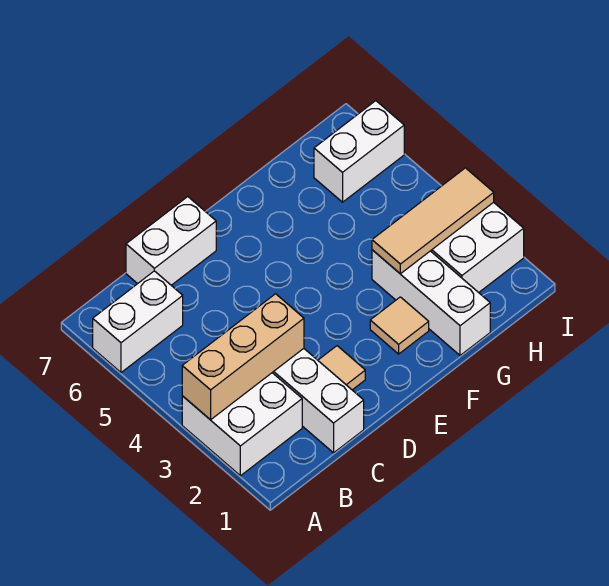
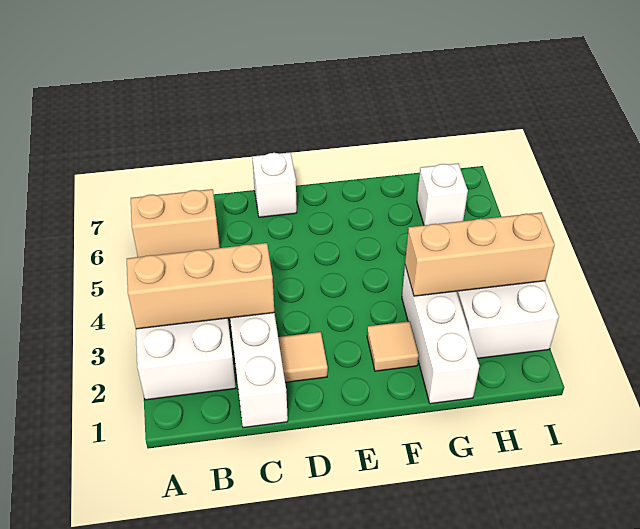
white 1x2 brick [93,271,183,372] -> tan 1x2 brick [131,189,220,257]
white 1x2 brick [126,197,216,285] -> white 1x1 brick [252,152,297,217]
tan 1x3 tile [372,168,494,274] -> tan 1x3 brick [405,212,555,296]
white 1x2 brick [314,101,404,202] -> white 1x1 brick [417,163,468,225]

